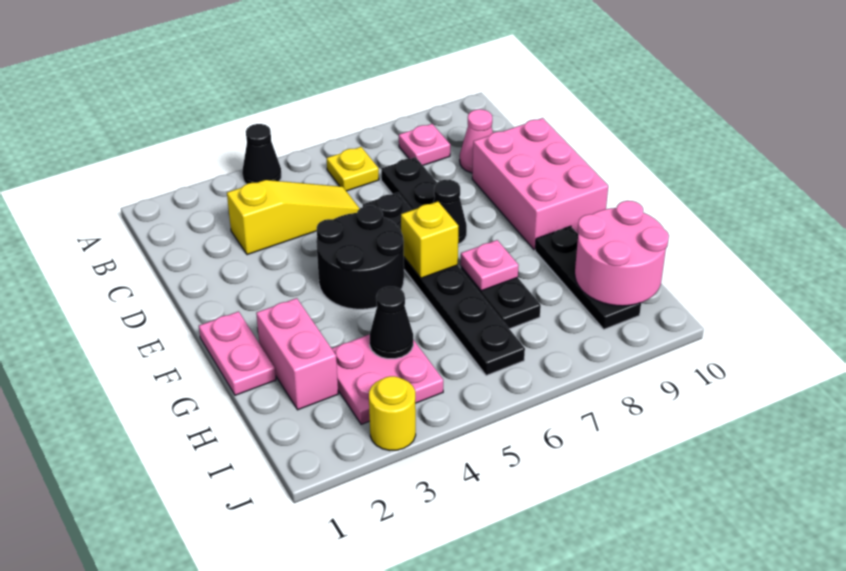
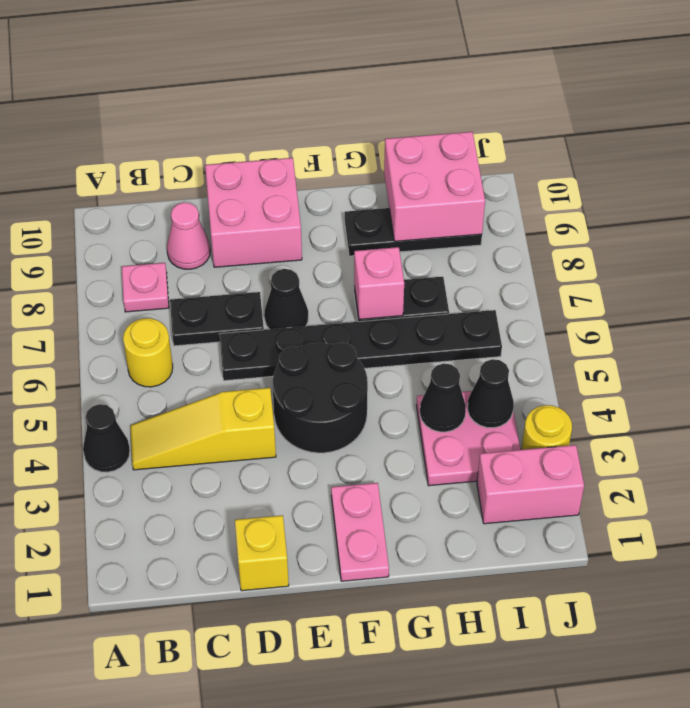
yellow 1x1 plate [327,147,379,191] -> yellow 1x1 round brick [123,318,173,387]
yellow 1x3 slope [227,180,360,255] -> yellow 1x3 slope turned to [130,388,276,470]
pink 2x3 brick [472,118,608,250] -> pink 2x2 brick [205,158,302,267]
pink 1x2 plate [199,312,276,395] -> pink 1x2 plate turned to [331,483,389,581]
yellow 1x1 brick [401,202,458,278] -> yellow 1x1 brick moved to [235,515,289,591]
pink 1x2 brick [256,298,338,410] -> pink 1x2 brick moved to [477,445,584,524]
pink 1x1 plate [461,240,519,291] -> pink 1x1 brick [354,247,404,319]
pink 2x2 round brick [575,201,669,306] -> pink 2x2 brick [384,132,485,241]
none -> black 1x1 cone [468,359,514,428]

